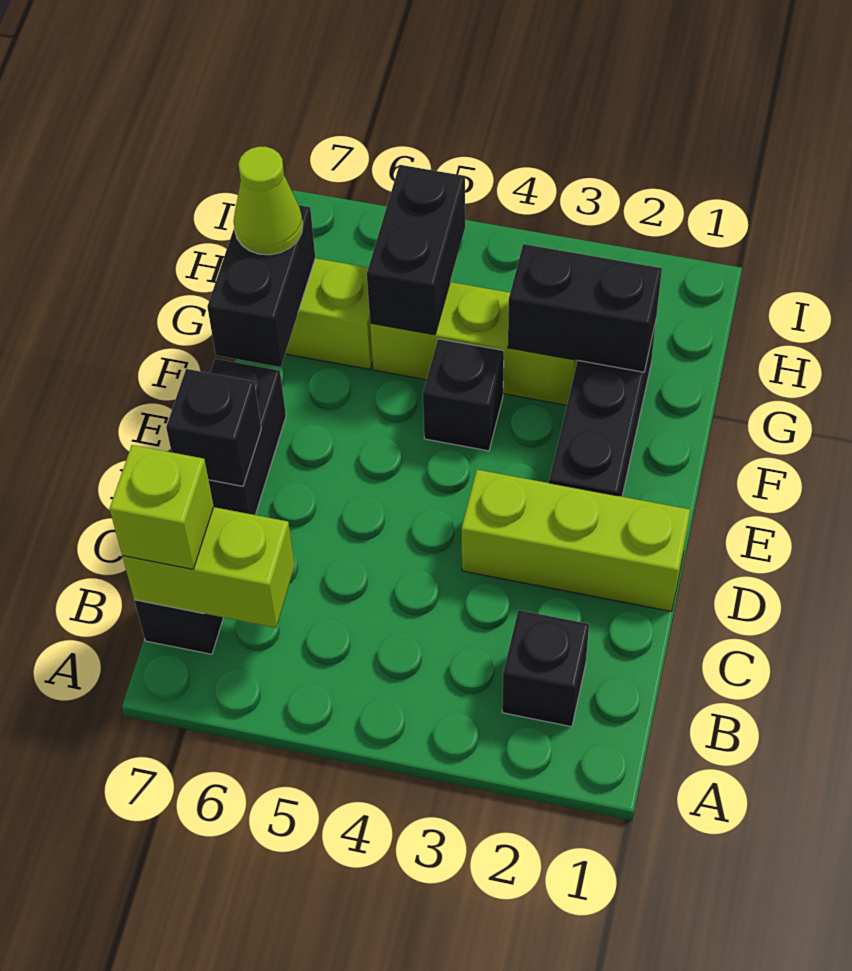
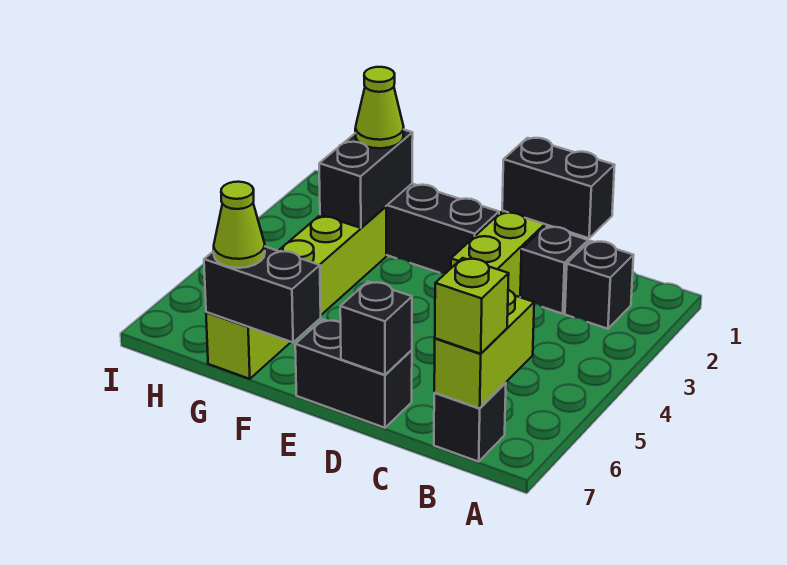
black 1x1 brick [423,339,504,451] -> black 1x1 brick moved to [520,226,588,314]
none -> lime 1x1 cone [355,67,404,148]
black 1x2 brick [367,165,465,335] -> black 1x2 brick moved to [502,138,615,238]

